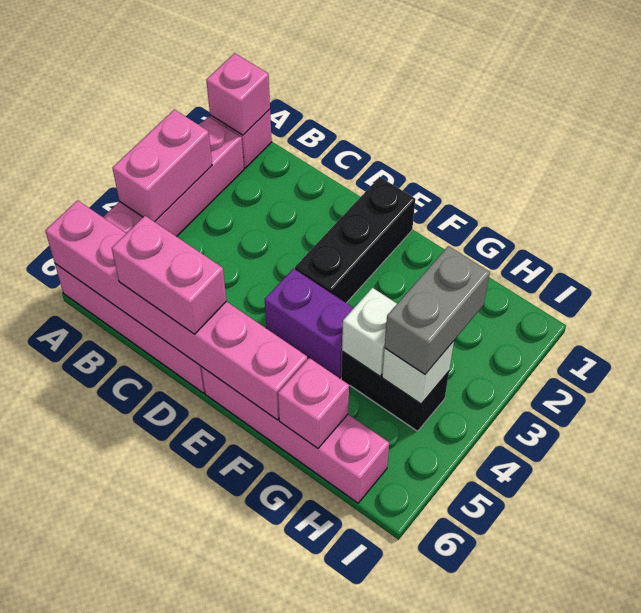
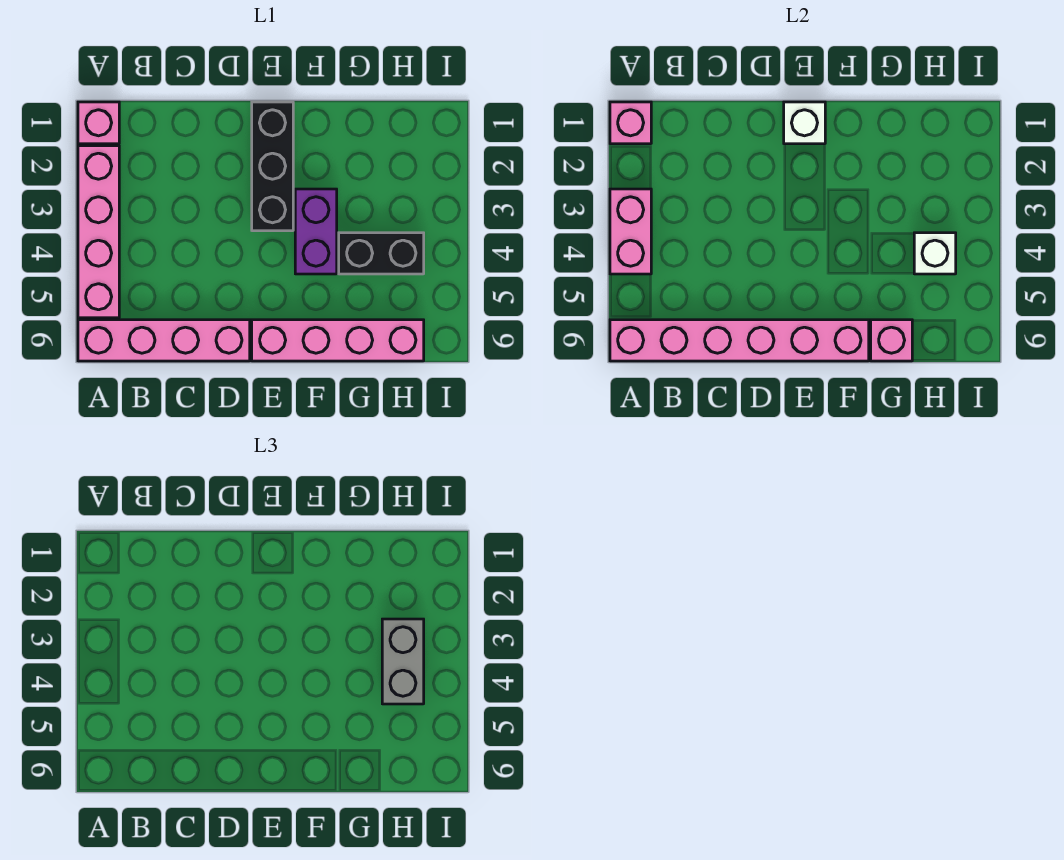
pink 1x2 brick [112,216,227,334] -> none
purple 1x2 brick [265,269,354,378] -> purple 1x2 brick turned to [295,189,337,274]
white 1x1 brick [342,288,397,376] -> white 1x1 brick moved to [784,102,825,144]

